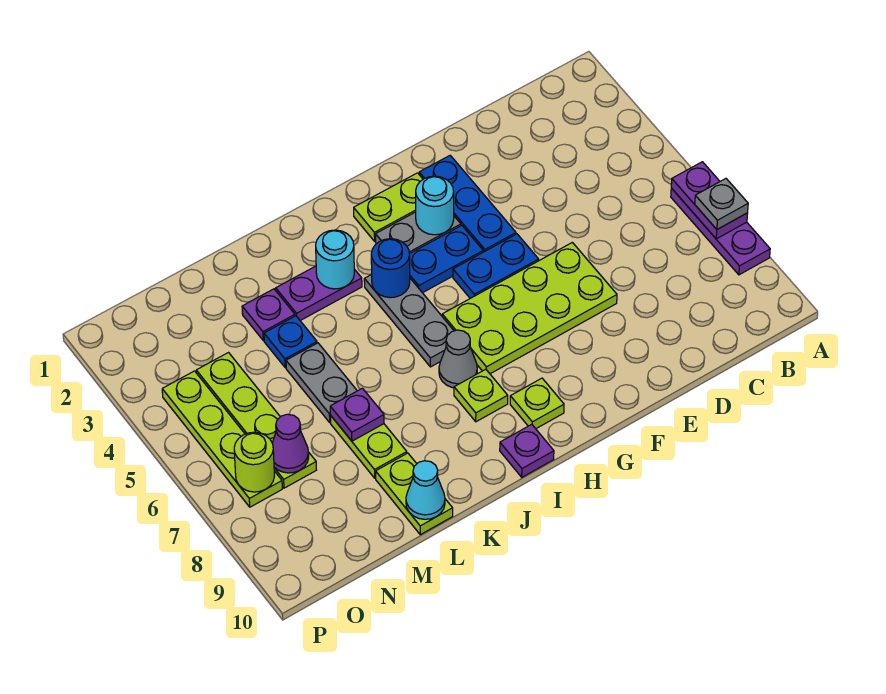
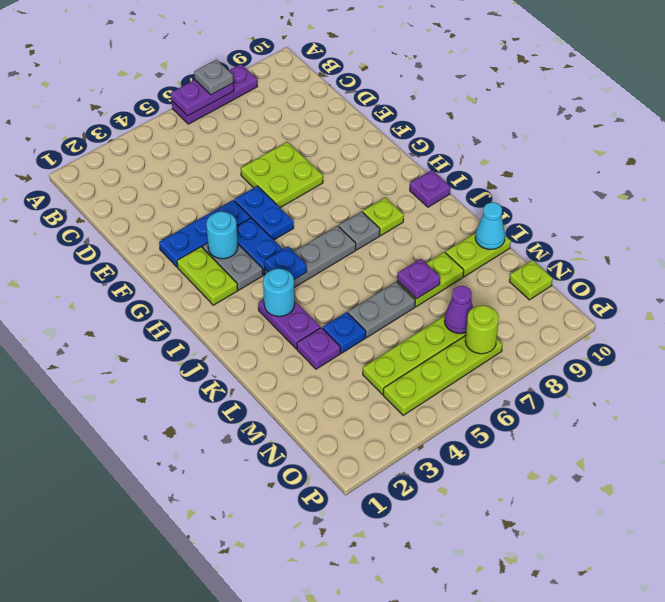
lime 2x4 plate [442,242,617,374] -> lime 2x2 plate [241,142,323,208]
lime 1x1 plate [510,378,564,429] -> lime 1x1 plate moved to [509,260,553,300]
blue 1x1 round brick [371,239,410,298] -> blue 1x1 plate [264,247,307,280]
grey 1x1 cone [439,330,477,388] -> grey 1x1 plate [339,212,380,250]

